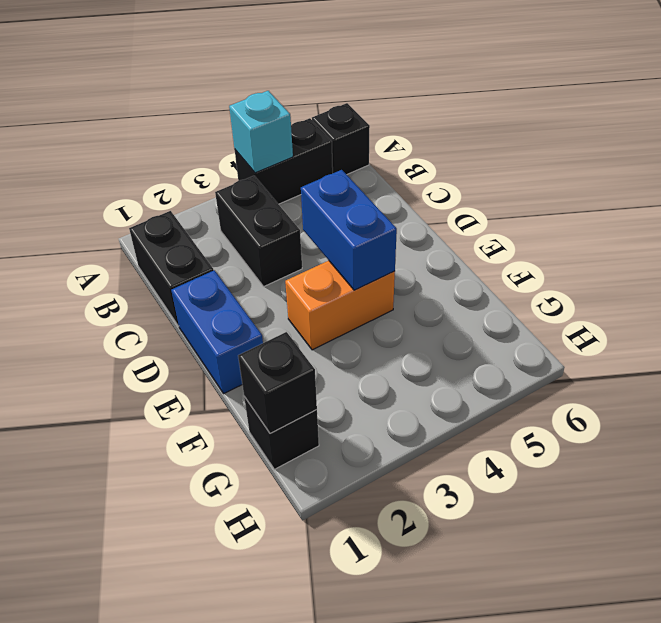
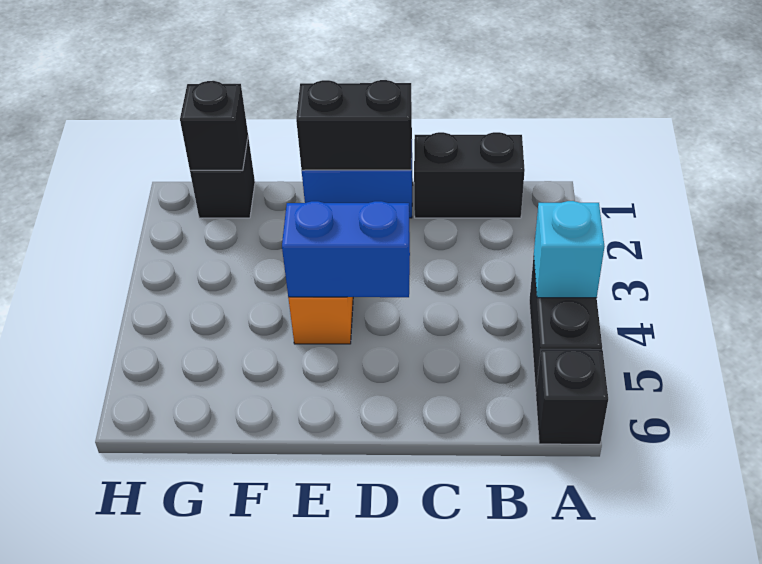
black 1x2 brick [215,176,302,286] -> black 1x2 brick moved to [296,80,412,170]

